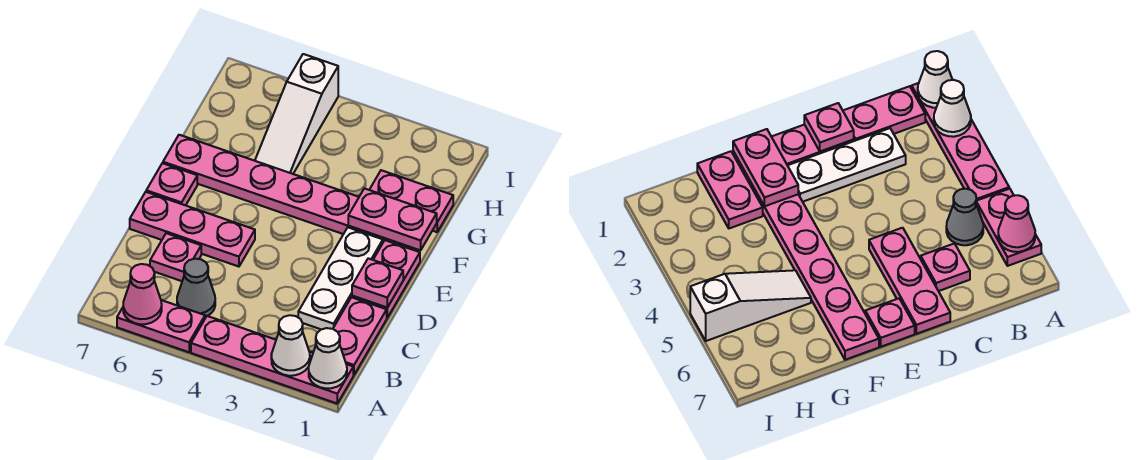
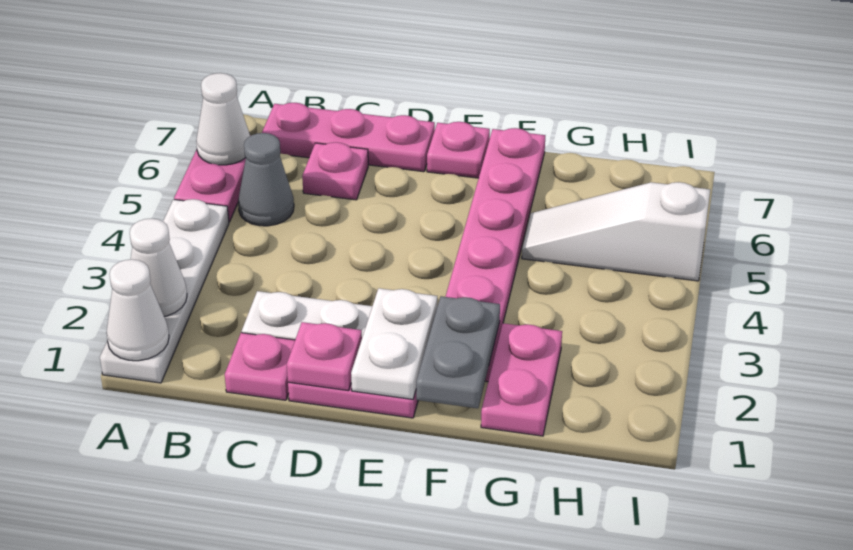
pink 1x4 plate [191,316,353,403] -> white 1x4 plate [100,199,229,383]
pink 1x1 cone [123,264,162,324] -> white 1x1 cone [196,73,250,165]
pink 1x2 plate [333,297,387,375] -> pink 1x1 plate [225,333,295,400]
pink 1x3 plate [130,192,255,267] -> pink 1x3 plate turned to [262,103,435,172]
none -> white 1x2 plate [351,288,437,399]
pink 1x2 plate [348,188,437,250] -> grey 1x2 plate [416,296,500,408]

